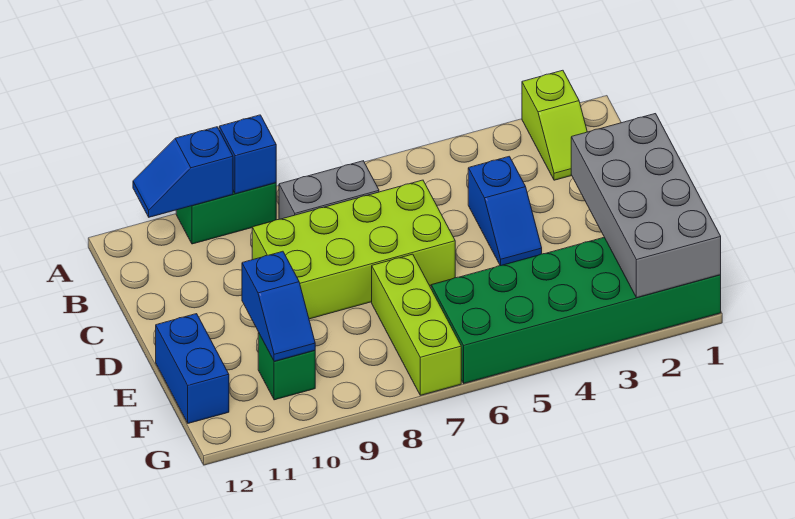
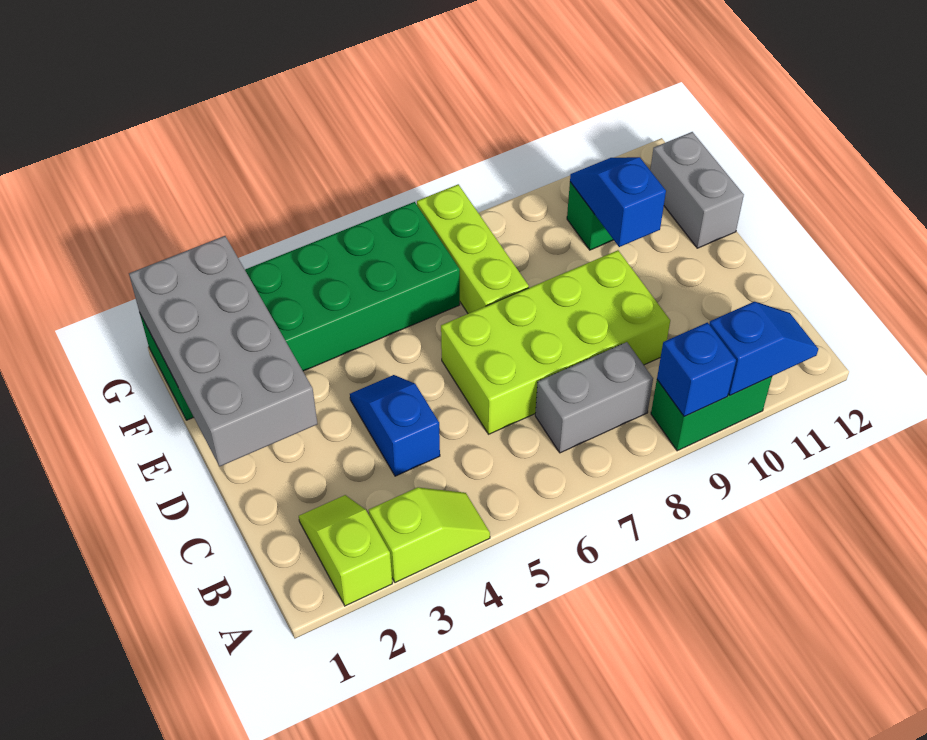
none -> lime 1x2 slope [369,487,490,583]
blue 1x2 brick [156,314,229,423] -> grey 1x2 brick [650,132,744,248]

